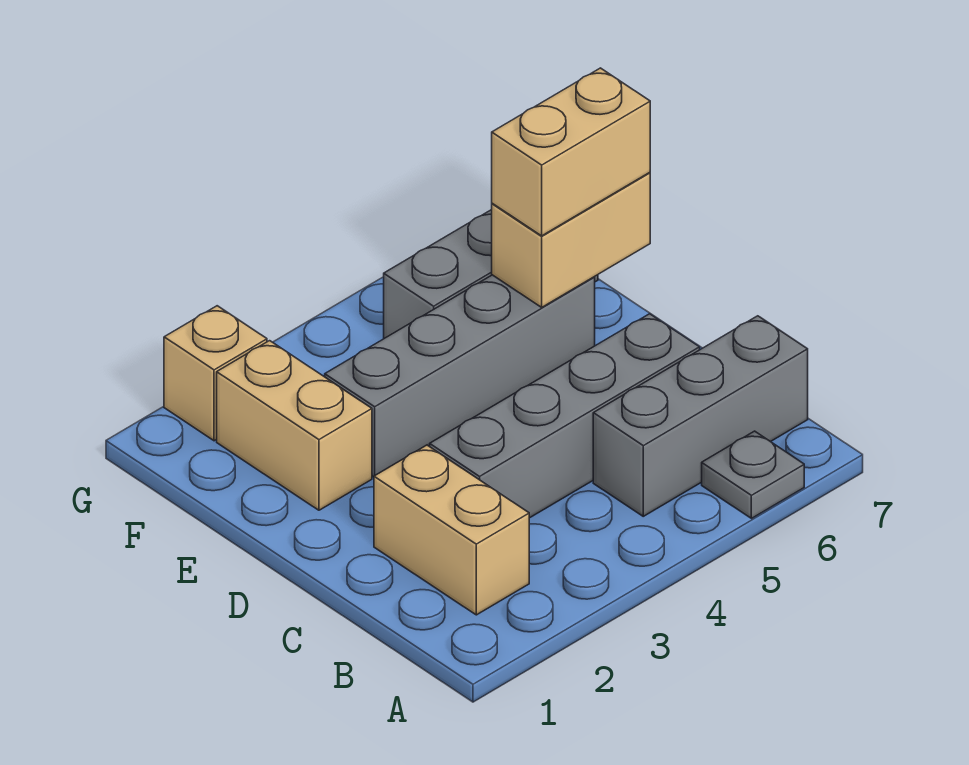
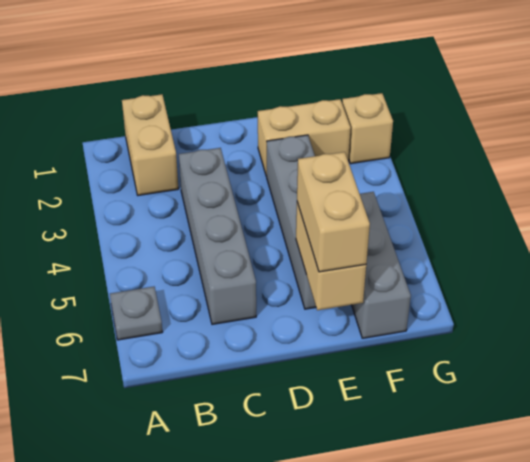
tan 1x2 brick [374,445,529,615] -> tan 1x2 brick turned to [122,94,179,195]
grey 1x3 brick [593,316,808,516] -> none

